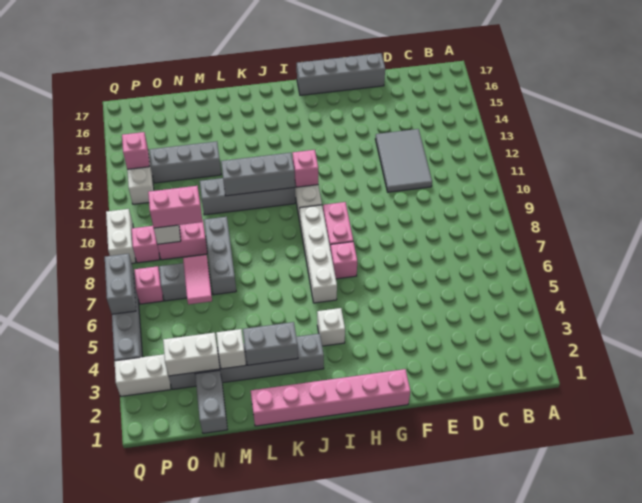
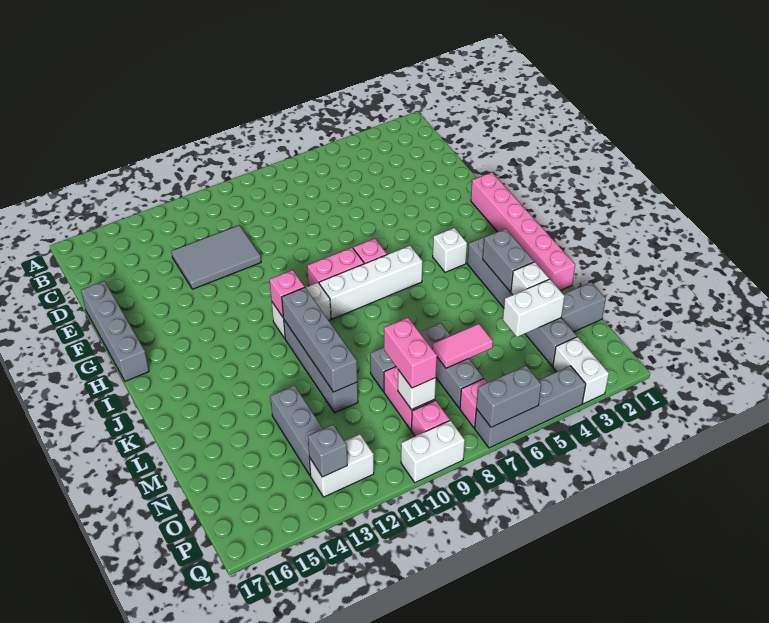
grey 1x3 brick [221,153,295,196] -> grey 1x4 brick [282,288,357,392]
white 1x2 brick [163,333,220,376] -> white 1x2 brick turned to [503,279,565,337]
pink 1x1 brick [122,132,150,169] -> grey 1x1 brick [308,425,347,477]

